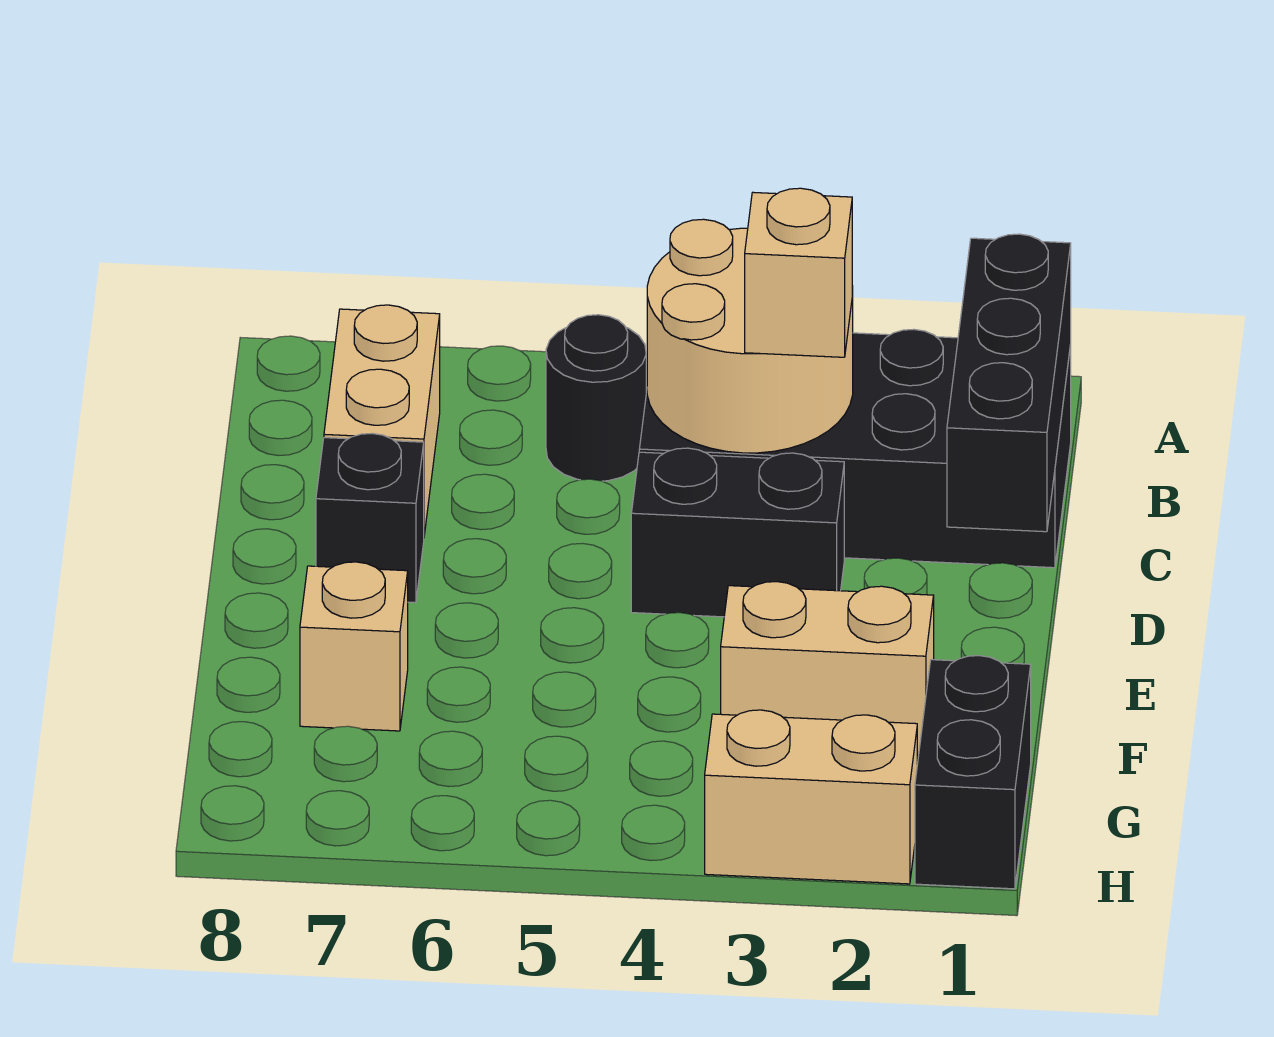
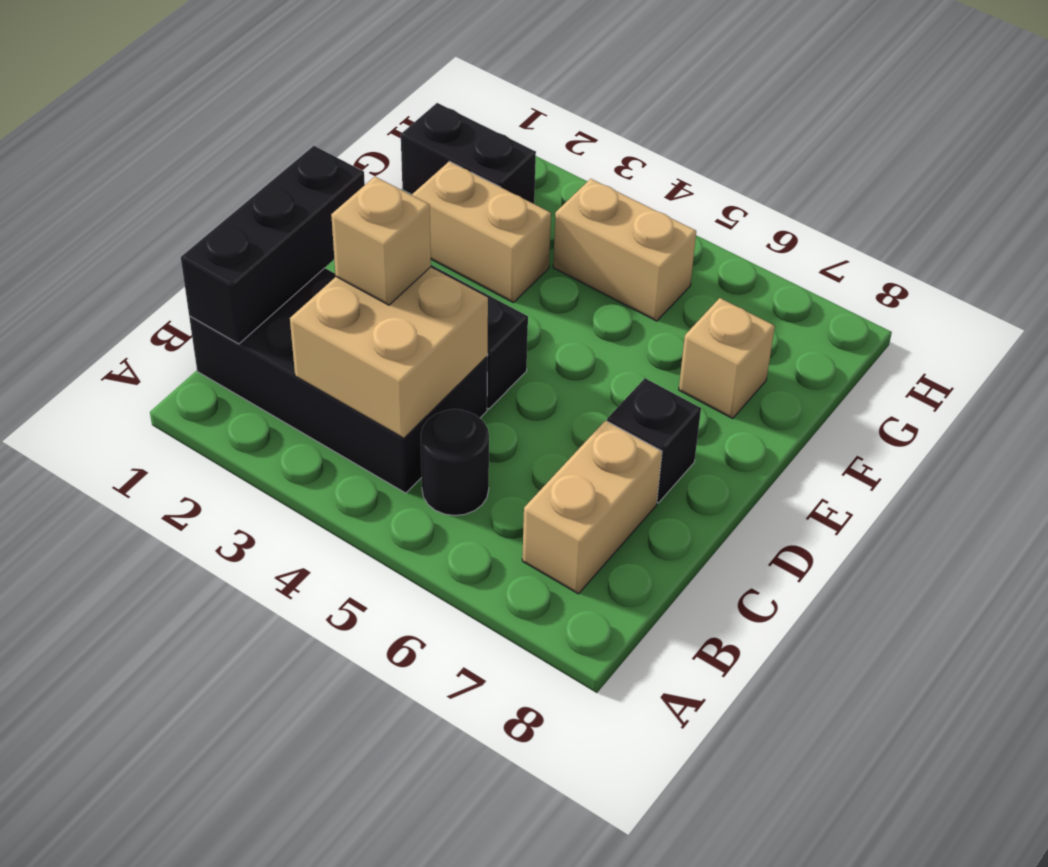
tan 2x2 round brick [647,219,853,453] -> tan 2x2 brick [290,267,488,438]
black 1x2 brick [915,656,1031,889] -> black 1x2 brick turned to [401,103,536,204]
tan 1x2 brick [705,710,917,884] -> tan 1x2 brick moved to [553,179,696,321]

